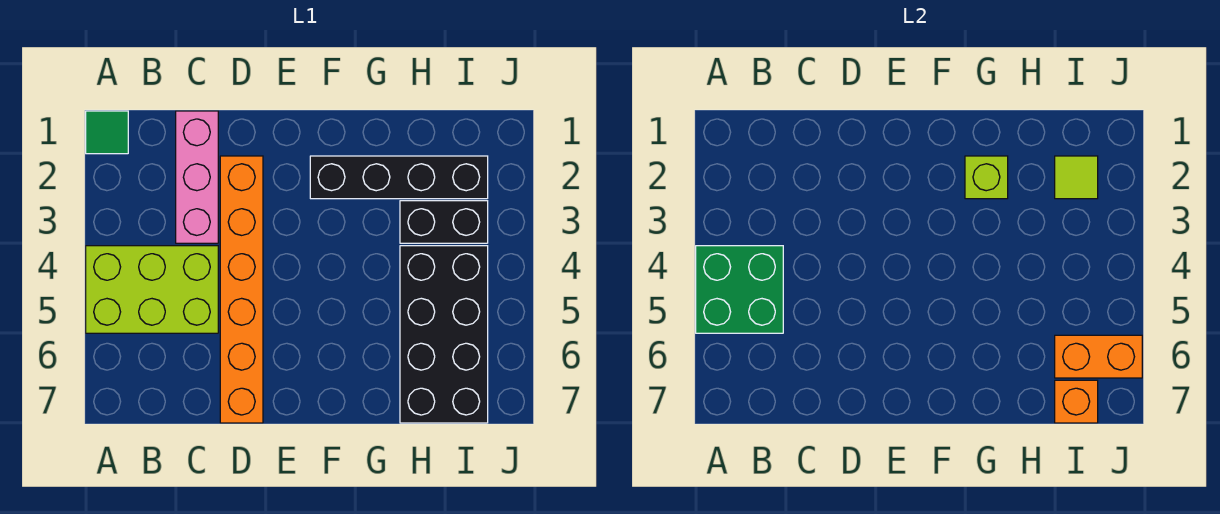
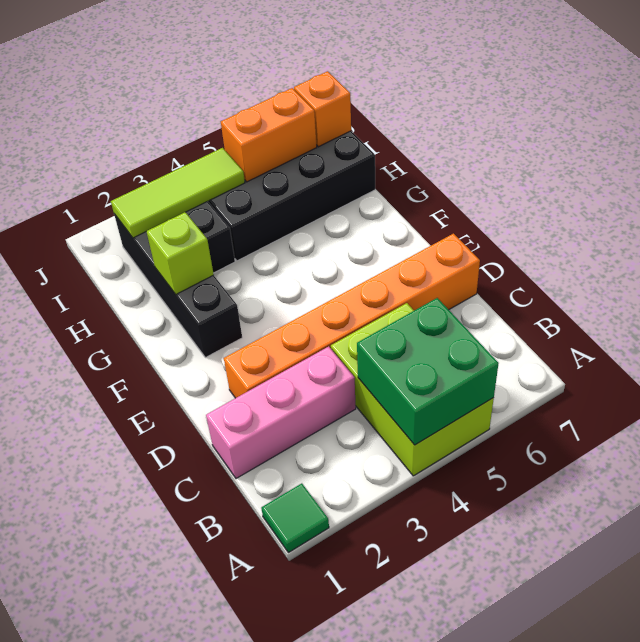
lime 1x1 tile [1055,156,1098,199] -> lime 1x3 tile [111,148,245,238]
orange 1x2 brick [1055,335,1142,378] -> orange 1x2 brick turned to [221,88,317,182]

